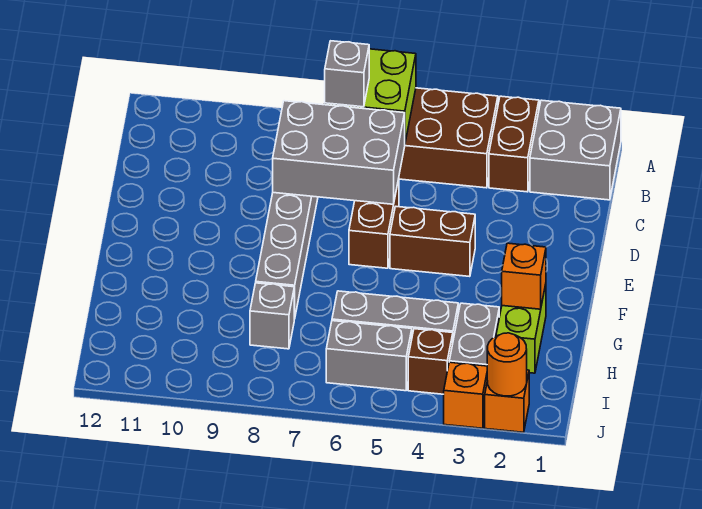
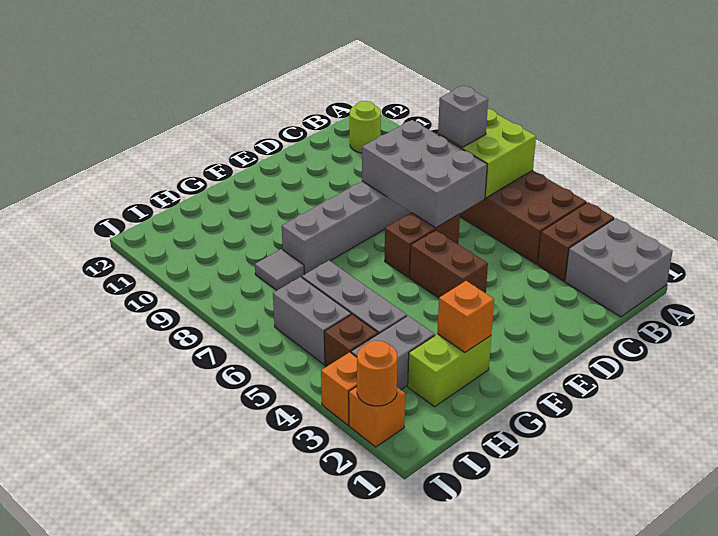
none -> lime 1x1 round brick [350,101,381,153]
grey 1x1 brick [250,283,294,349] -> grey 1x1 tile [255,249,304,290]

